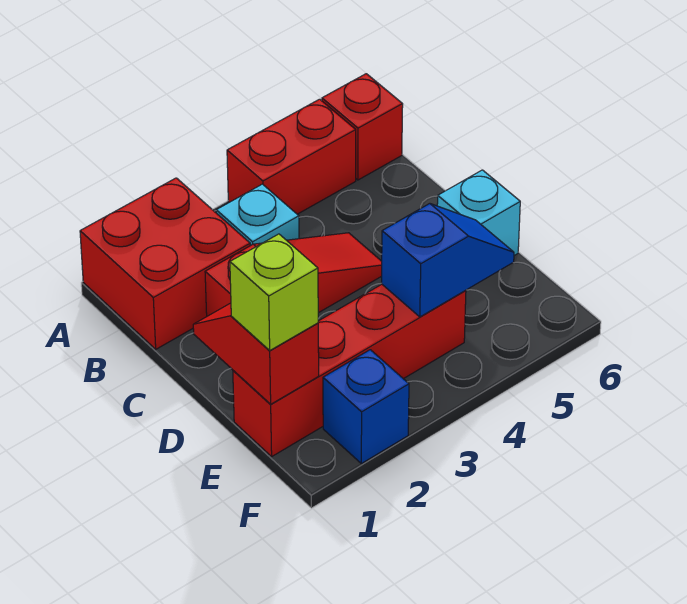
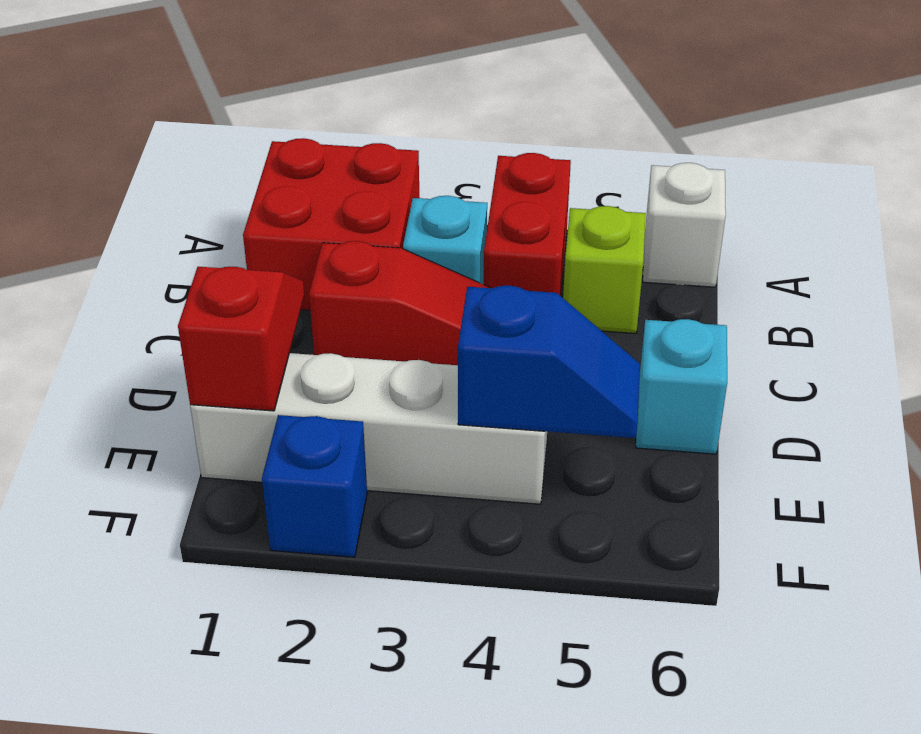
red 1x2 brick [227,99,356,214] -> red 1x2 brick turned to [484,153,571,296]
red 1x1 brick [322,74,403,180] -> white 1x1 brick [643,163,726,287]
red 1x4 brick [233,284,466,456] -> white 1x4 brick [190,353,547,504]
lime 1x1 brick [230,234,318,350] -> lime 1x1 brick moved to [563,206,646,333]

